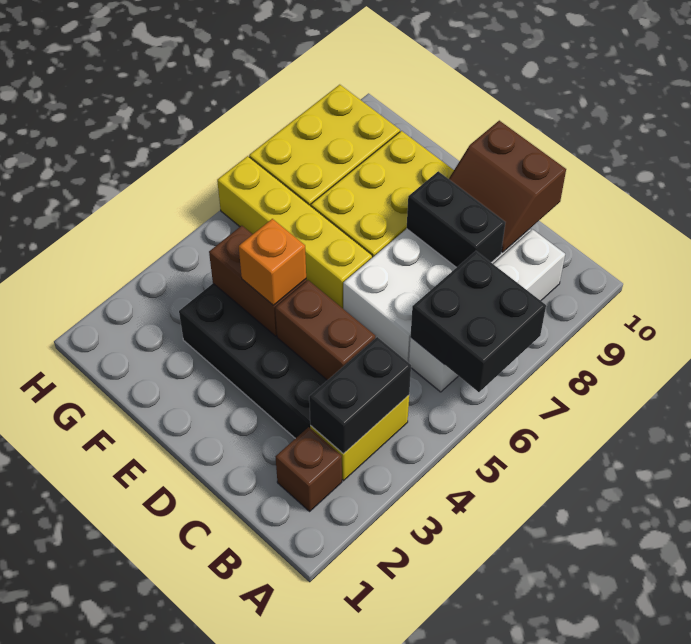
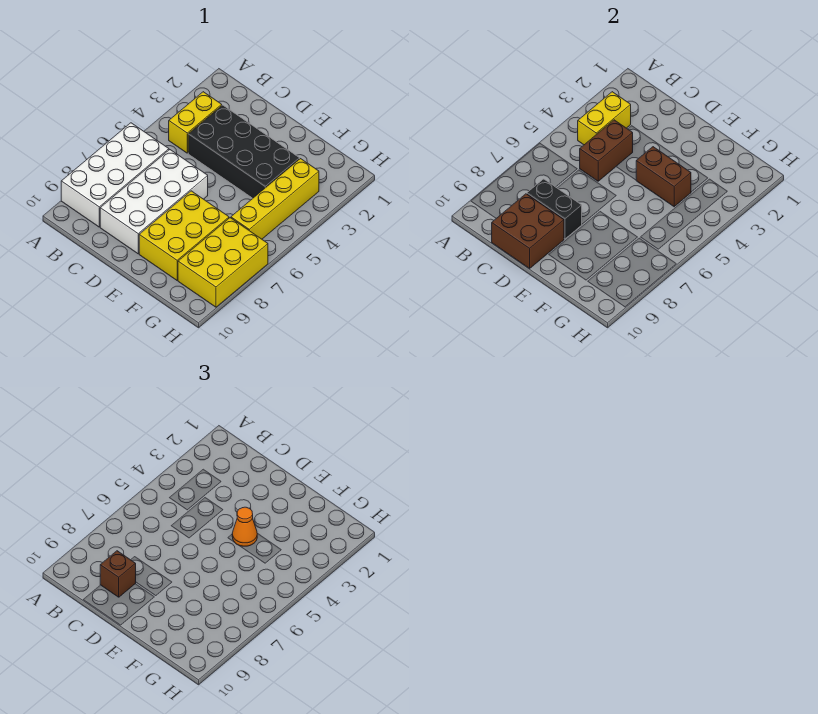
black 2x2 brick [411,251,546,392] -> none
brown 1x1 brick [276,427,342,511] -> brown 1x1 brick moved to [100,551,136,597]
black 1x2 brick [309,337,411,454] -> yellow 1x2 brick [578,92,631,145]
white 1x4 brick [409,229,565,392] -> white 2x4 brick [61,123,169,227]
brown 1x2 brick [275,280,375,380] -> brown 1x2 brick turned to [580,120,633,181]
brown 2x2 slope [449,121,566,252] -> brown 2x2 brick [492,194,564,268]
orange 1x1 brick [239,219,306,305] -> orange 1x1 cone [232,507,257,546]
yellow 1x4 brick [217,156,372,308] -> yellow 1x4 brick turned to [231,159,319,239]

